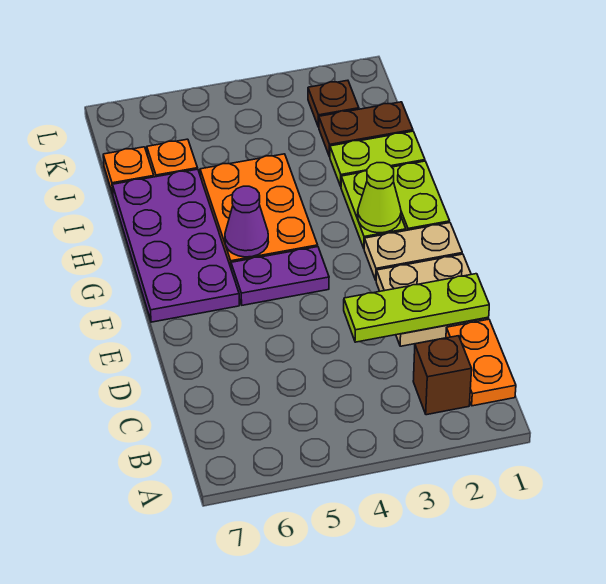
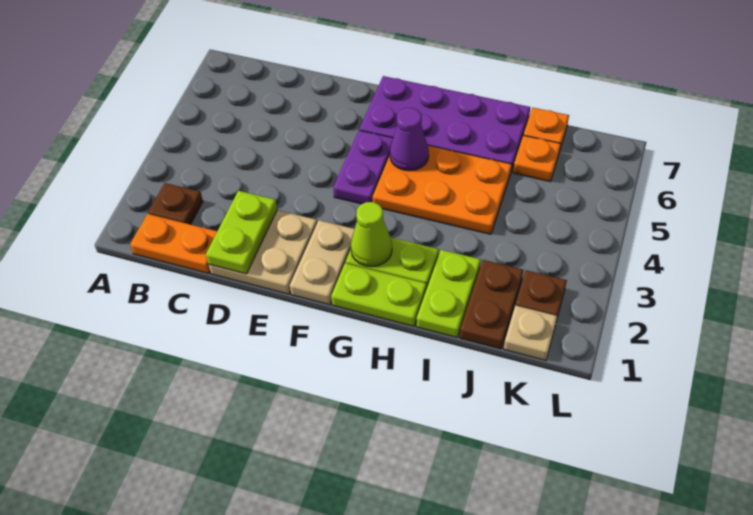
brown 1x1 brick [413,336,472,415] -> brown 1x1 plate [148,183,203,225]
lime 1x3 plate [344,274,489,342] -> lime 1x2 plate [206,191,277,274]
none -> tan 1x1 plate [504,305,557,360]

